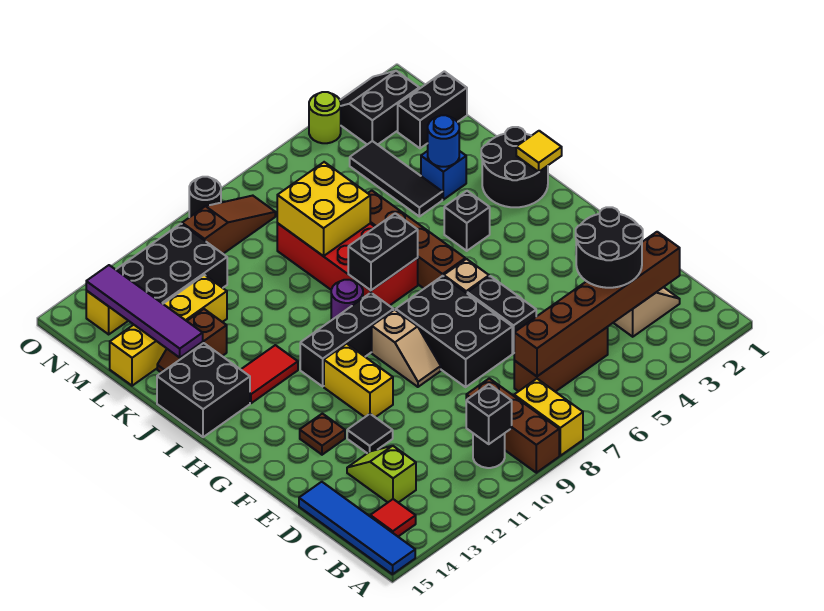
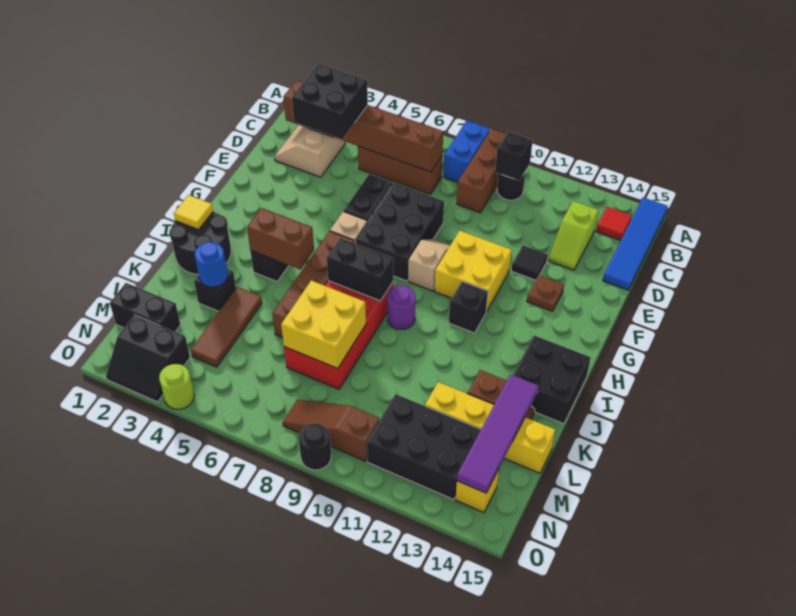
yellow 1x2 brick [514,379,583,456] -> blue 1x2 brick [443,121,490,182]
black 2x2 round brick [576,207,643,288] -> black 2x2 brick [292,64,368,139]
yellow 1x2 brick [324,344,393,417] -> yellow 2x2 brick [435,231,512,311]
black 1x3 brick [300,293,393,386] -> black 1x1 brick [449,281,488,333]
none -> brown 1x2 brick [247,208,314,270]
red 1x2 tile [241,345,298,403] -> none
blue 1x1 brick [421,151,466,200] -> black 1x1 brick [194,269,236,311]
black 1x3 tile [350,141,442,217] -> brown 1x3 tile [191,287,262,367]

